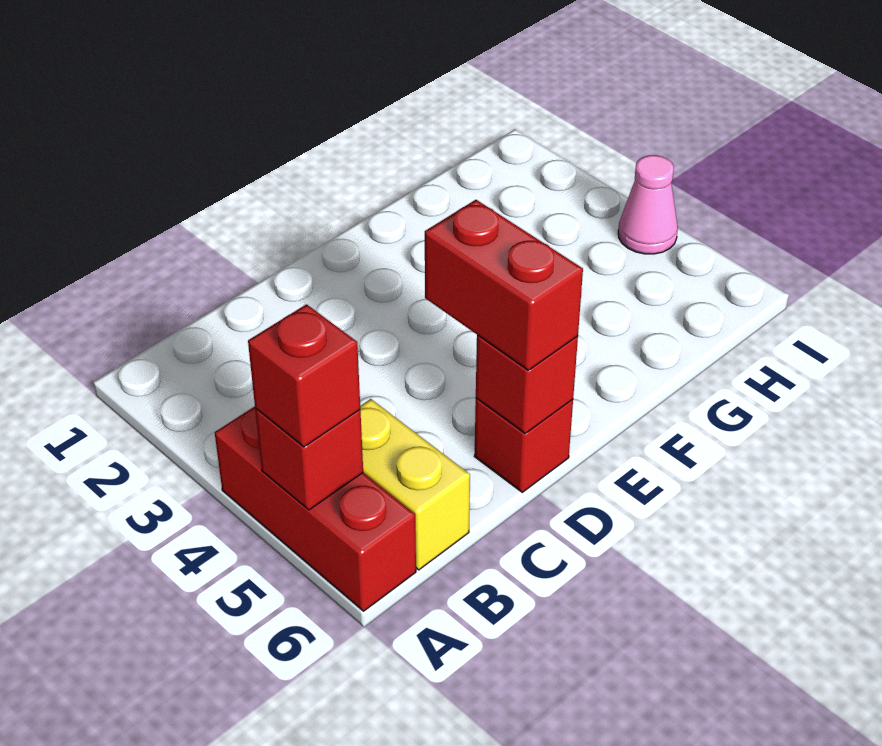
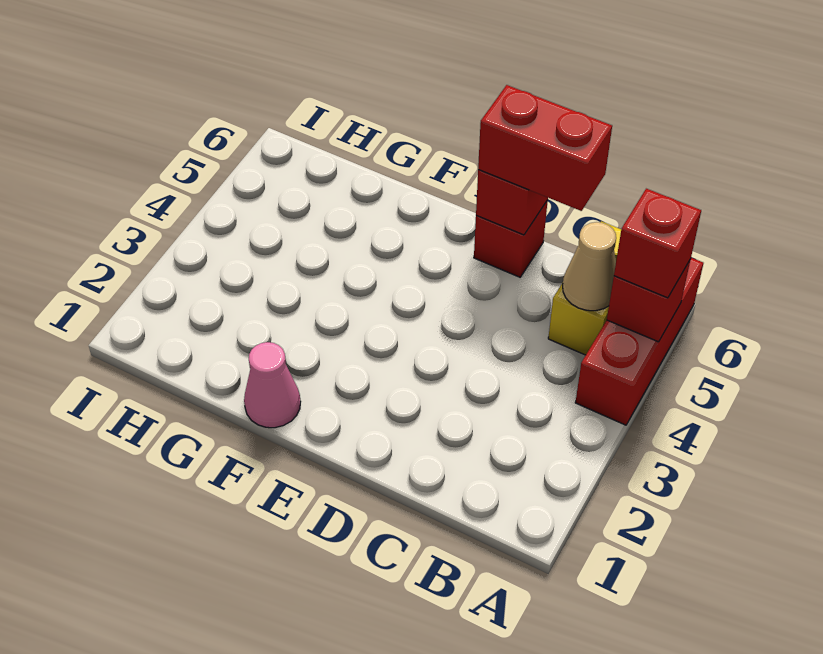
none -> tan 1x1 cone [563,222,616,311]
red 1x2 brick [425,200,583,370] -> red 1x2 brick turned to [478,85,612,211]
pink 1x1 cone [618,155,678,254] -> pink 1x1 cone moved to [244,342,301,428]

